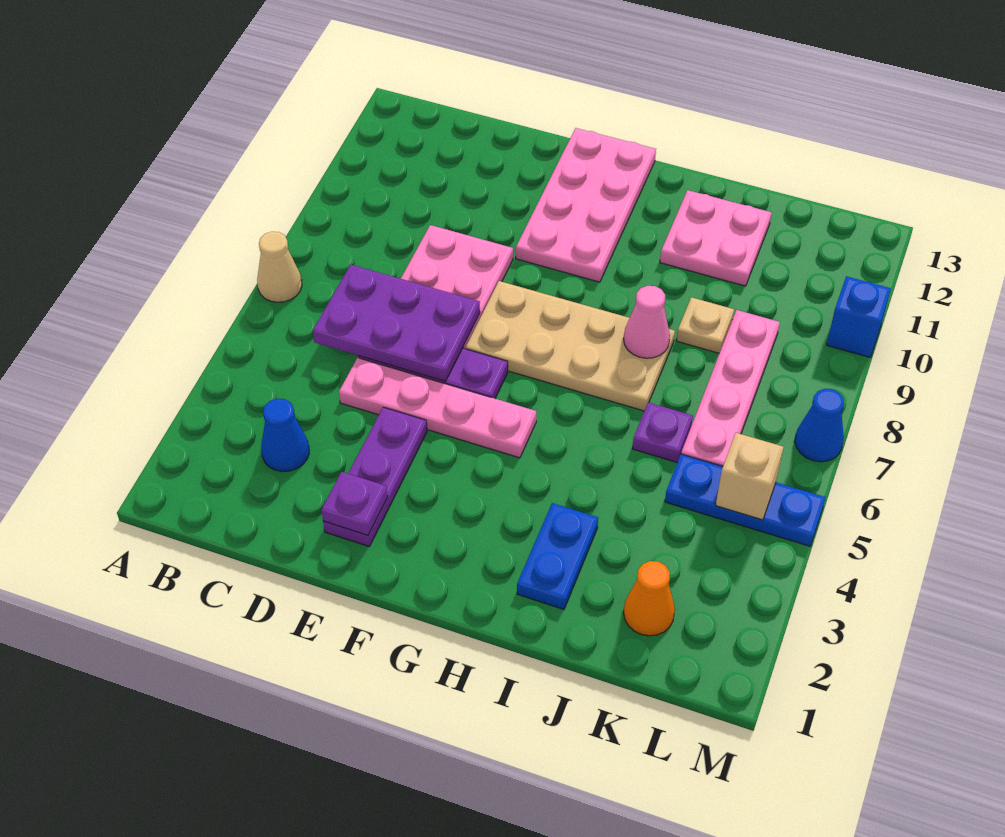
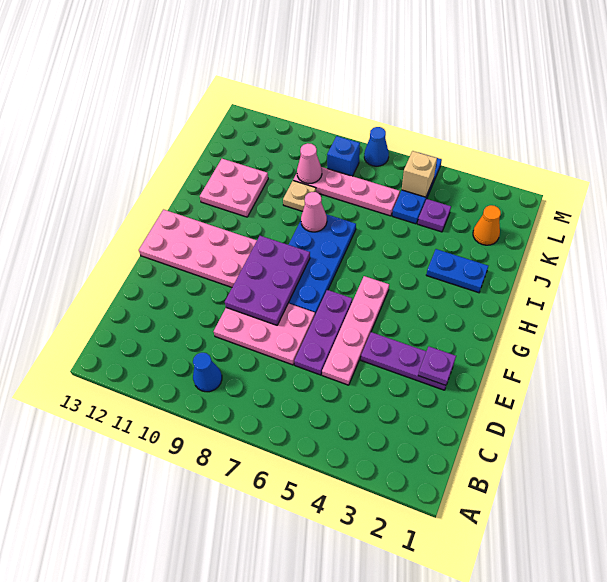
tan 1x1 cone [257,232,302,302] -> none
blue 1x1 cone [261,399,309,472] -> blue 1x1 cone moved to [193,353,222,392]
purple 2x3 plate [313,265,480,381] -> purple 2x3 plate moved to [225,236,310,325]
tan 2x4 plate [466,281,675,411] -> blue 2x4 plate [289,214,356,315]
purple 1x1 plate [632,402,693,462] -> purple 1x1 plate moved to [418,199,451,232]
none -> pink 1x1 cone [297,143,322,184]
blue 1x1 brick [827,276,891,358] -> blue 1x1 brick moved to [327,136,360,176]

